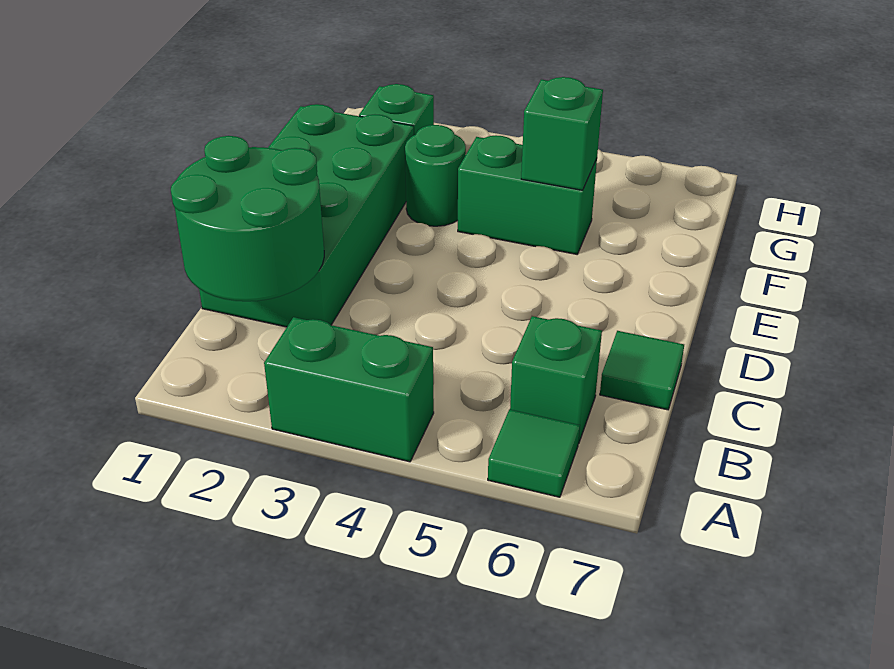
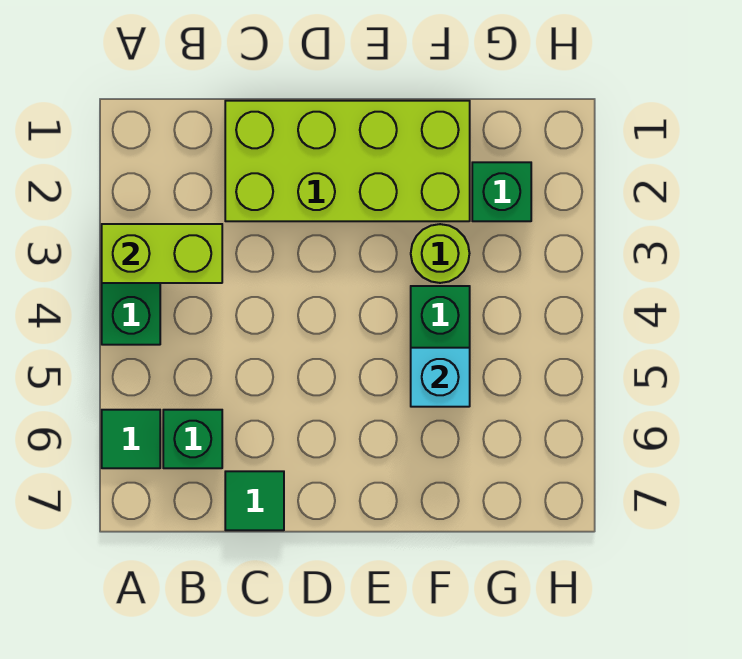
none -> lime 1x2 brick [102,224,222,283]
green 2x2 round brick [171,136,324,301] -> none
green 2x4 brick [199,104,414,327] -> lime 2x4 brick [225,101,470,221]
green 1x1 round brick [405,125,466,226] -> lime 1x1 round brick [411,224,469,283]
green 1x1 brick [521,77,603,190] -> cyan 1x1 brick [411,348,470,407]

